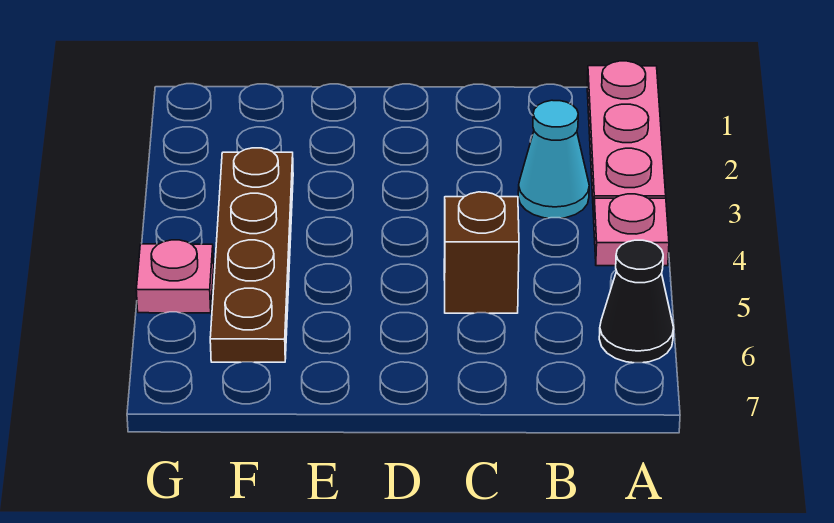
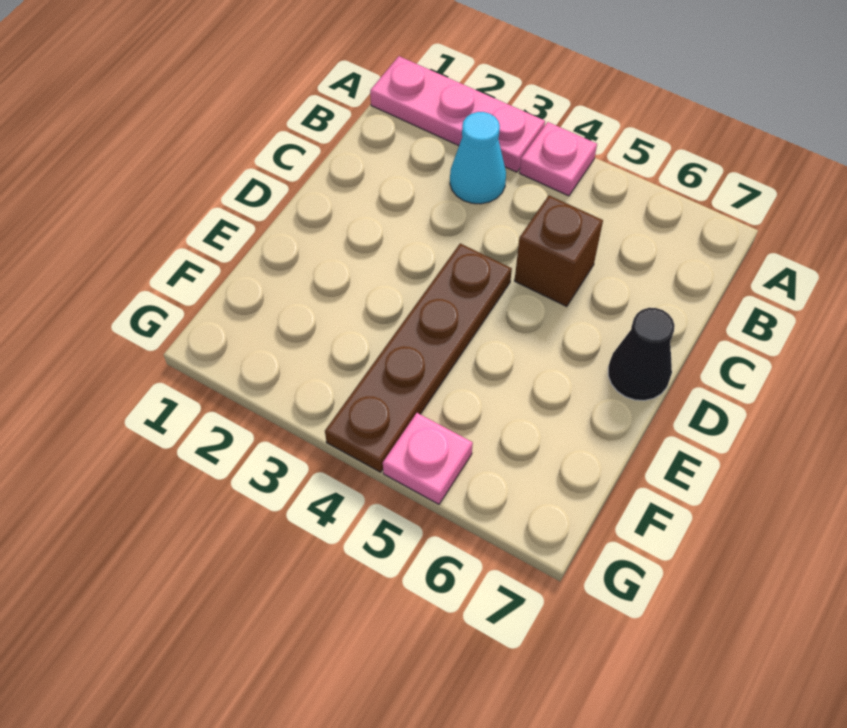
black 1x1 cone [599,240,674,363] -> black 1x1 cone moved to [608,308,675,401]
brown 1x4 plate [210,148,293,362] -> brown 1x4 plate turned to [325,243,512,472]

